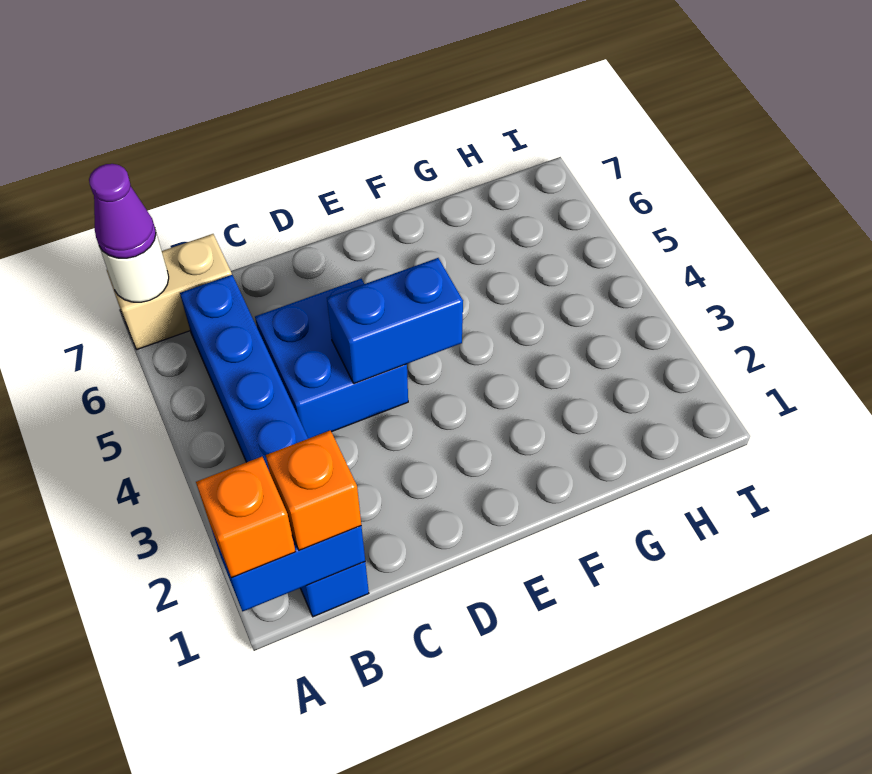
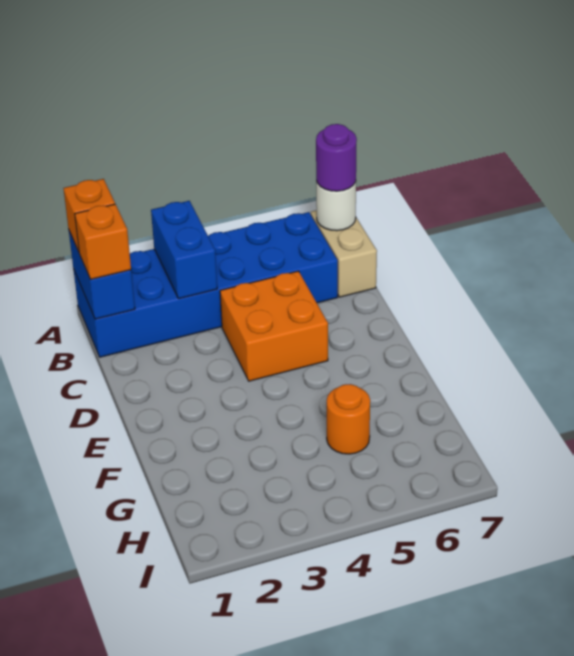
purple 1x1 cone [89,164,156,258] -> purple 1x1 round brick [316,124,357,191]
blue 1x6 brick [180,275,369,617] -> blue 2x6 brick [73,212,338,357]
blue 2x2 brick [255,279,408,439] -> orange 2x2 brick [220,271,328,381]
blue 1x2 brick [327,258,463,384] -> blue 1x2 brick moved to [151,201,217,299]
none -> orange 1x1 round brick [327,384,370,454]

